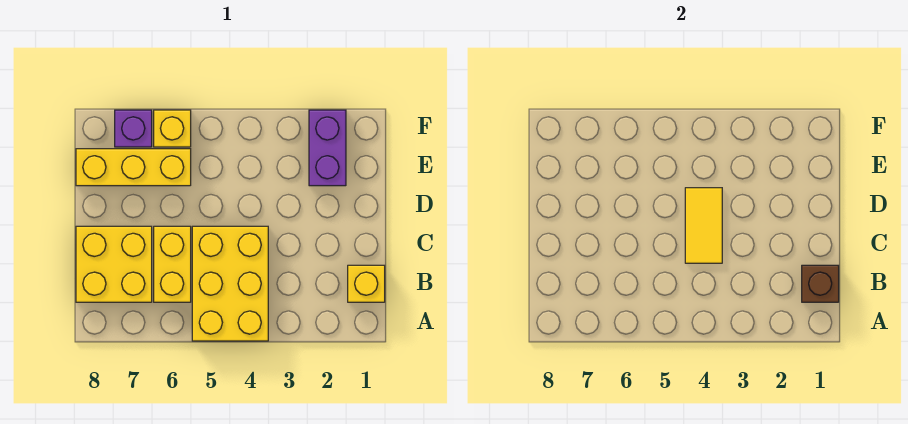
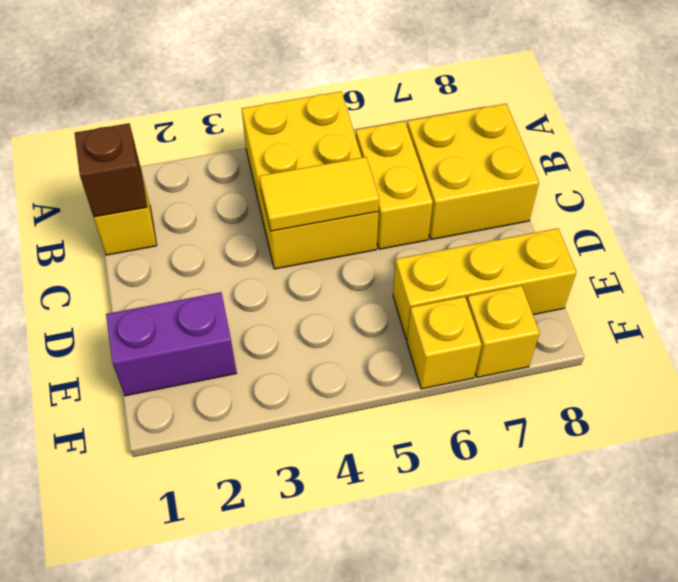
yellow 1x2 tile [685,188,722,263] -> yellow 1x2 tile turned to [259,157,379,231]
purple 1x2 brick [309,110,346,186] -> purple 1x2 brick turned to [106,292,237,396]
purple 1x1 brick [115,110,152,147] -> yellow 1x1 brick [467,286,540,377]

